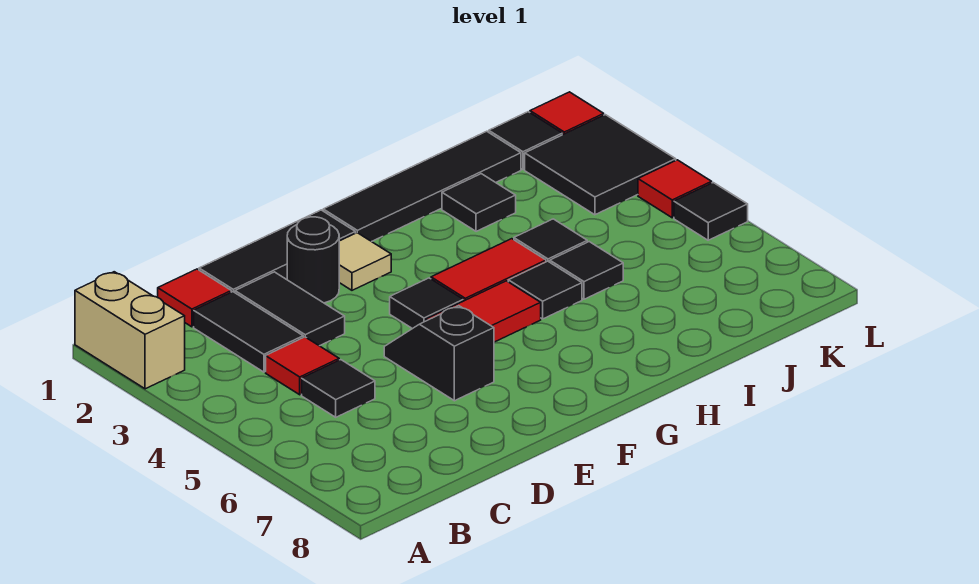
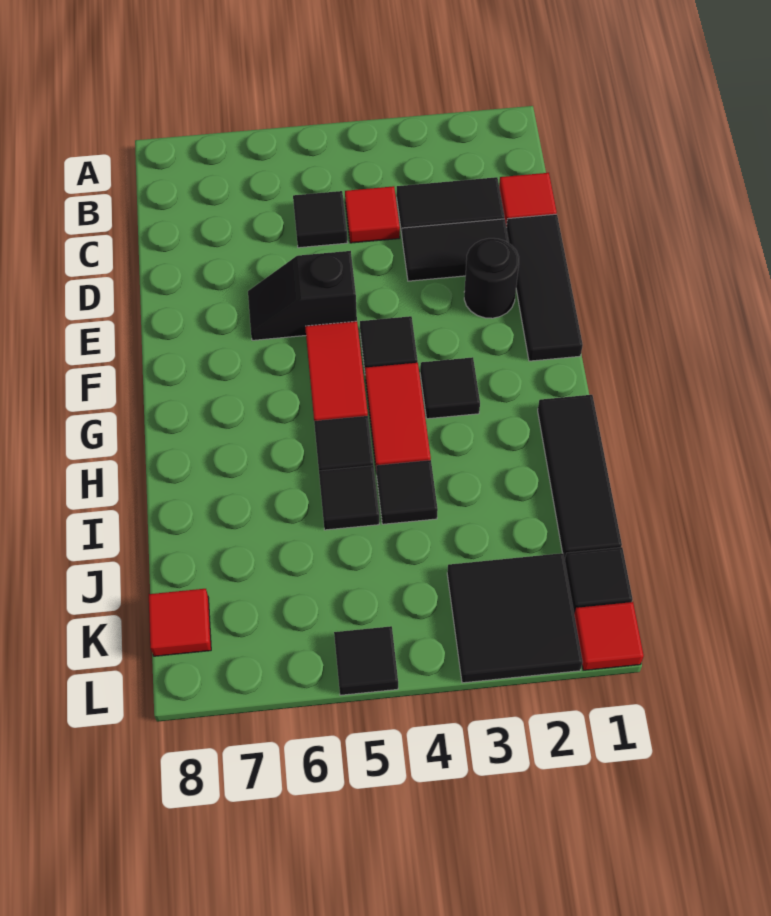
tan 1x2 brick [75,272,185,389] -> none
black 1x2 slope [384,306,494,401] -> black 1x2 slope turned to [248,251,357,340]
tan 1x1 tile [339,233,391,290] -> none
black 1x4 tile [323,131,521,242] -> black 1x3 tile [538,395,622,559]
black 1x1 tile [442,174,516,231] -> black 1x1 tile moved to [420,357,480,419]
red 1x1 tile [638,160,712,218] -> red 1x1 tile moved to [149,589,211,656]

